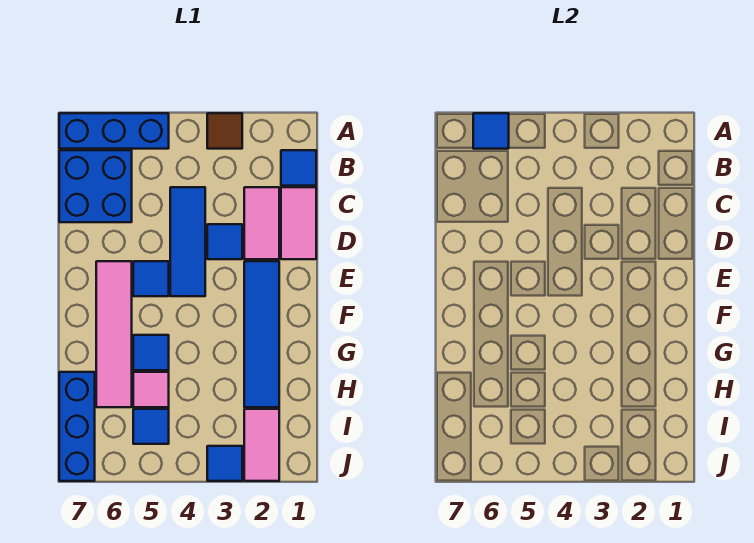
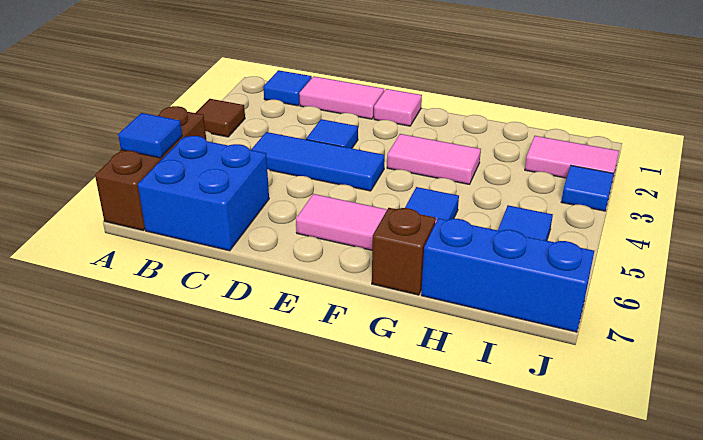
blue 1x3 brick [59,113,169,149] -> brown 1x3 brick [95,106,206,231]
pink 1x2 tile [244,187,279,259] -> pink 1x2 tile moved to [387,134,481,184]
blue 1x4 tile [244,261,279,407] -> none
blue 1x1 tile [133,261,169,296] -> none
none -> brown 1x1 brick [372,208,436,295]
pink 1x1 tile [133,372,169,407] -> pink 1x1 tile moved to [374,89,422,126]

